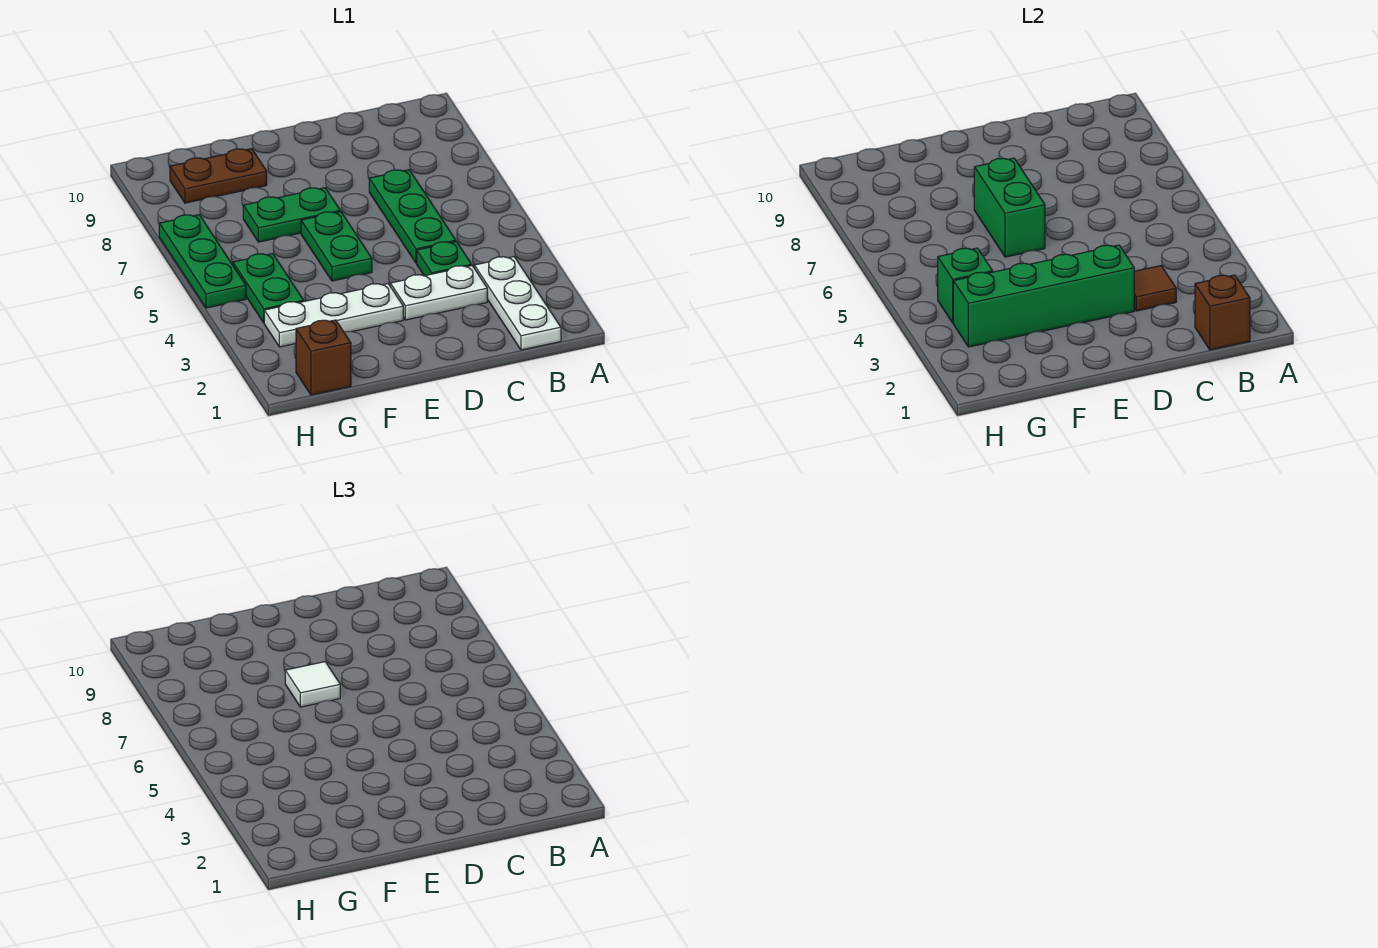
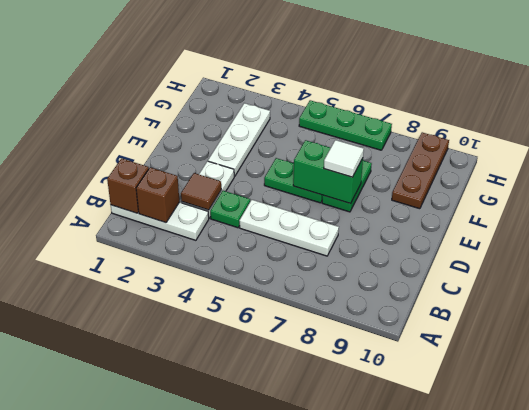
green 1x3 plate [369,170,456,263] -> white 1x3 plate [239,200,339,256]
green 1x4 brick [953,245,1134,347] -> none
brown 1x2 plate [170,149,267,203] -> brown 1x3 plate [392,132,449,209]
brown 1x1 brick [296,320,351,395] -> brown 1x1 brick moved to [136,167,179,223]
green 1x2 plate [233,254,304,323] -> none
green 1x1 brick [938,248,993,323] -> none

